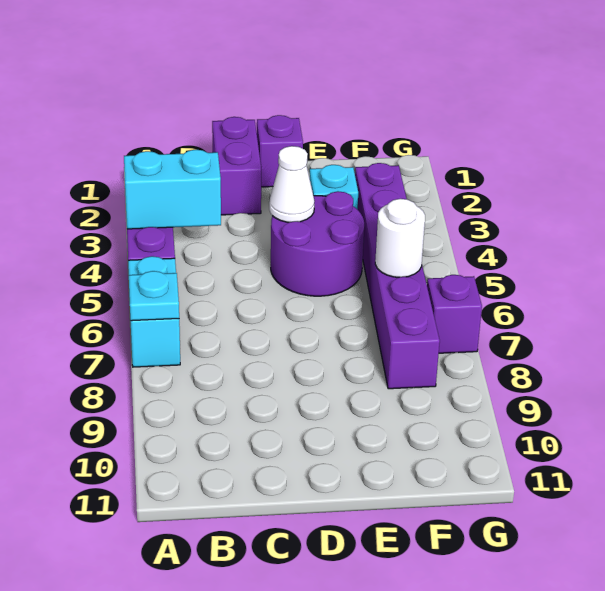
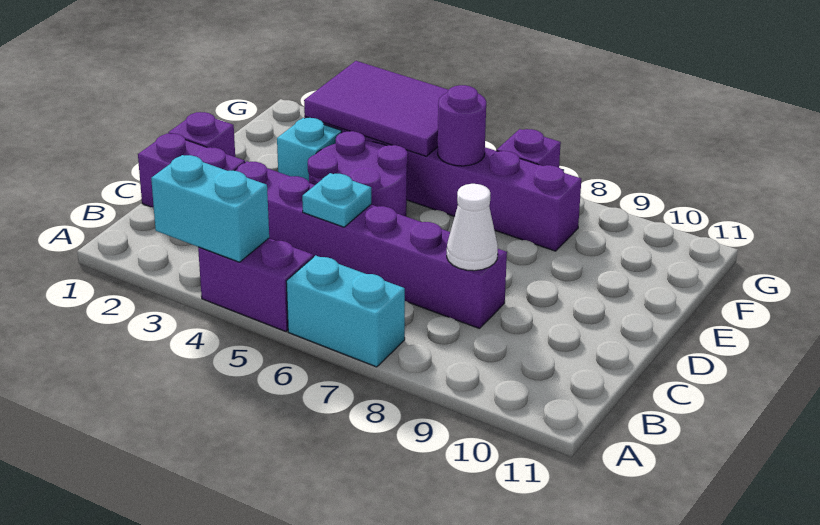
cyan 1x2 brick [124,150,221,229] -> cyan 1x2 brick turned to [151,155,269,262]
cyan 1x1 plate [129,271,179,321] -> cyan 1x1 plate moved to [302,173,371,227]
none -> purple 1x6 brick [235,161,507,329]
white 1x1 cone [269,146,315,222] -> white 1x1 cone moved to [447,184,498,271]
none -> purple 2x3 tile [304,61,448,156]
white 1x1 round brick [375,199,425,277] -> purple 1x1 round brick [438,85,486,166]

